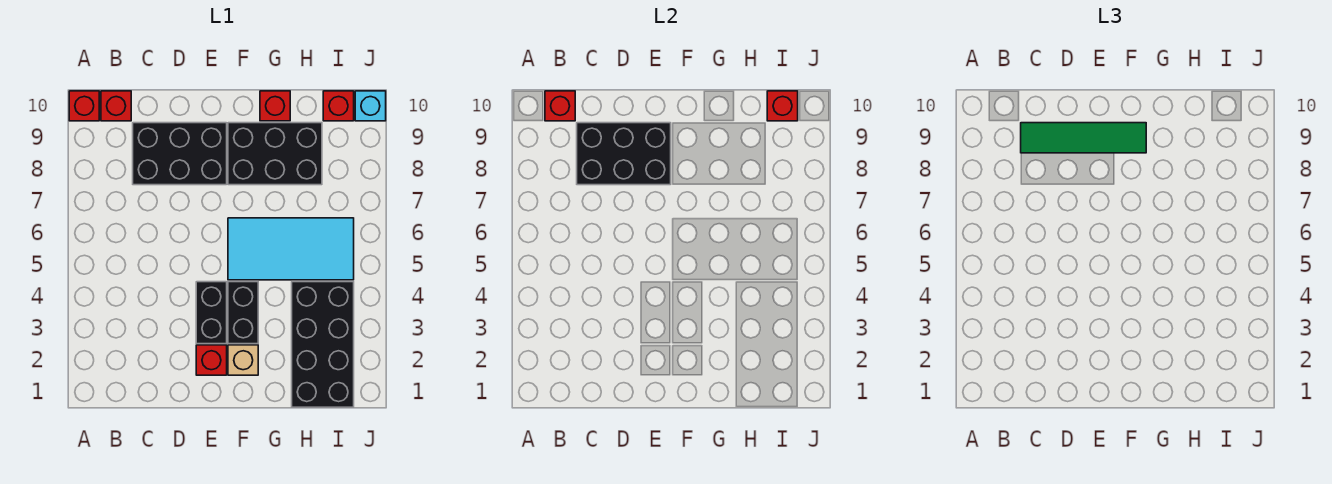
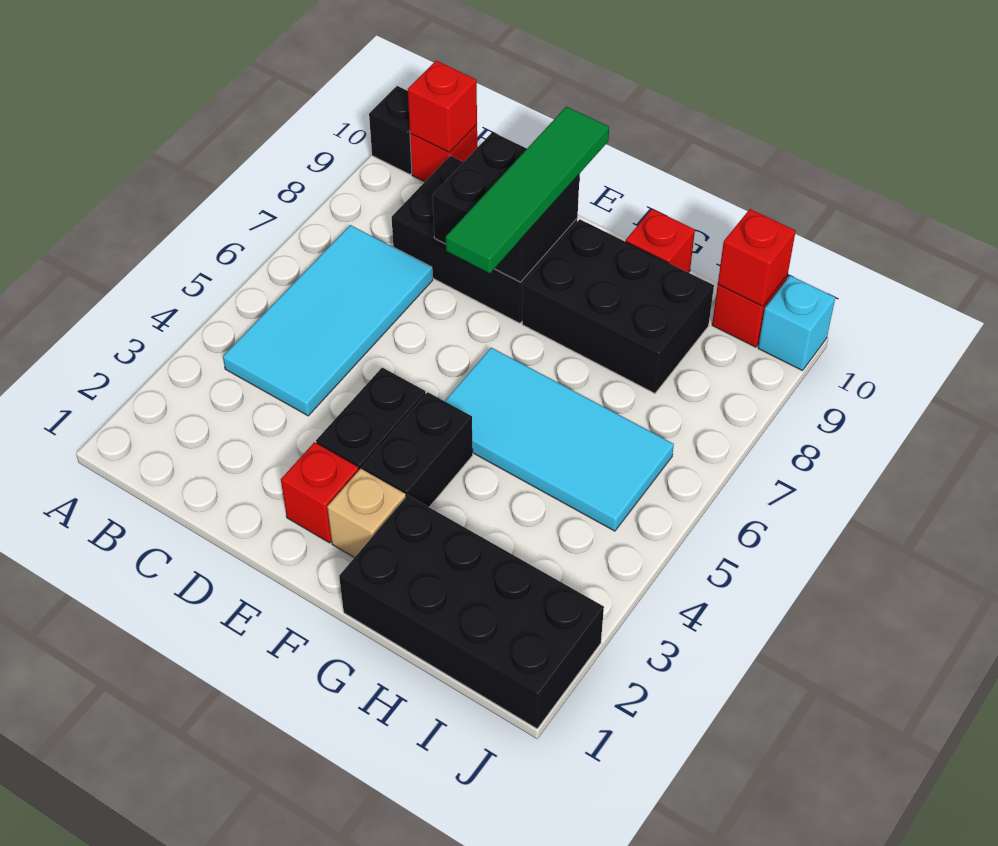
red 1x1 brick [69,91,99,121] -> black 1x1 brick [369,86,412,174]
none -> cyan 2x4 tile [223,225,433,416]
black 2x3 brick [577,123,671,185] -> black 2x2 brick [433,132,580,282]
green 1x4 tile [1021,123,1146,153] -> green 1x4 tile turned to [446,107,609,273]
black 2x4 brick [292,282,354,407] -> black 2x4 brick turned to [339,495,604,729]

